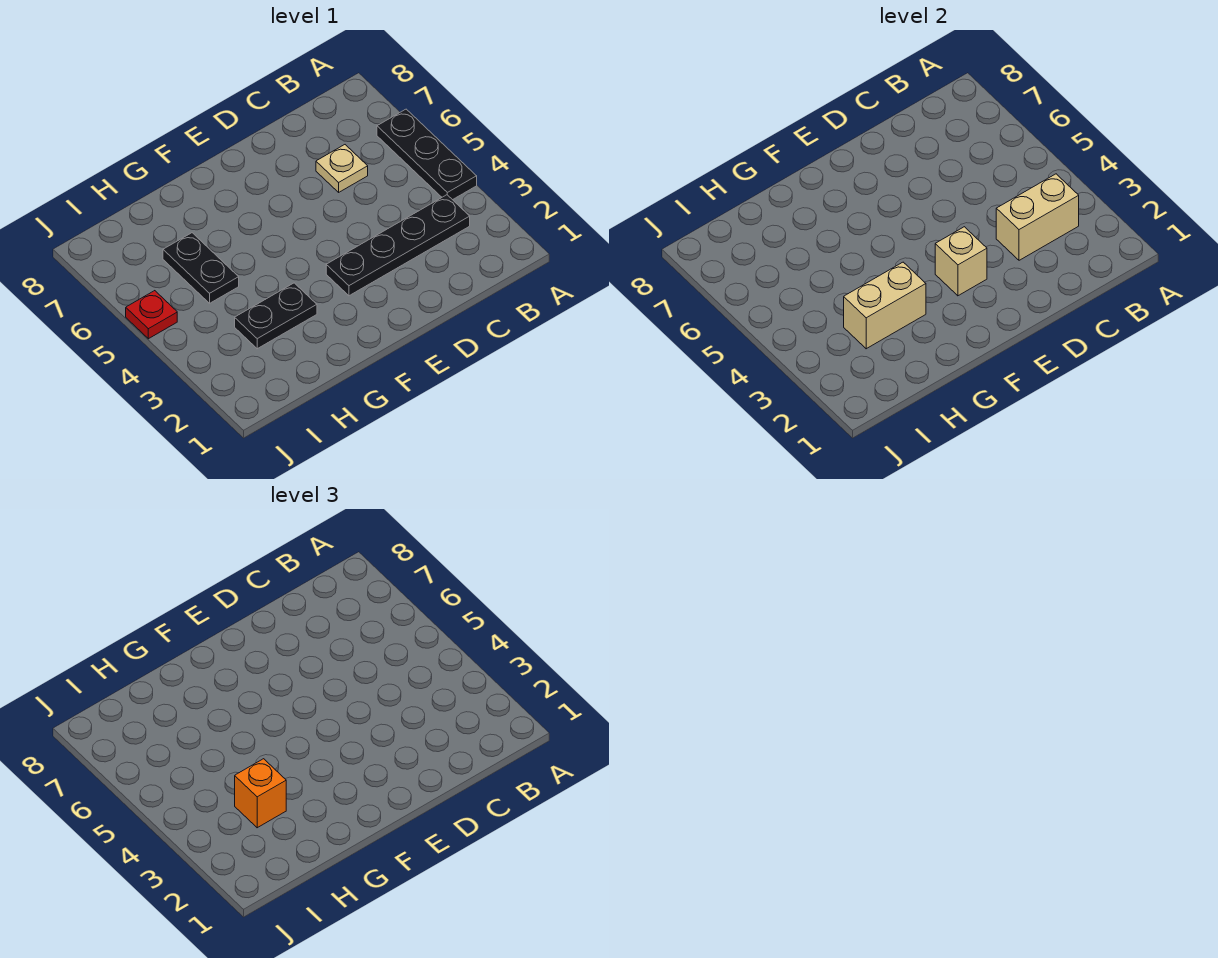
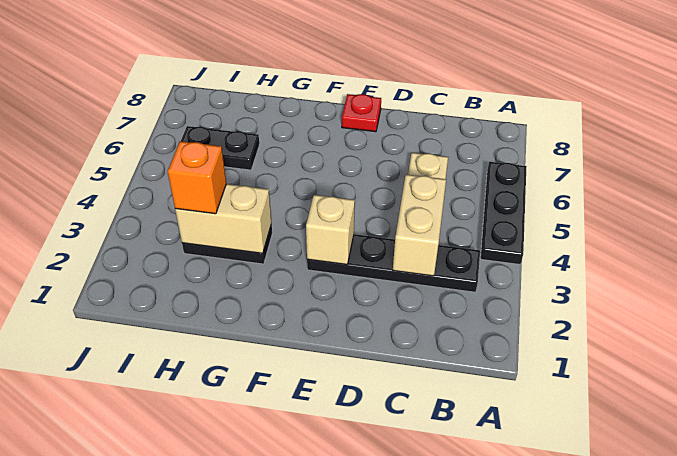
tan 1x2 brick [996,174,1079,260] -> tan 1x2 brick turned to [393,174,446,276]
black 1x2 plate [163,233,239,303] -> black 1x2 plate turned to [181,126,259,170]
red 1x1 plate [126,291,177,339] -> red 1x1 plate moved to [342,94,381,132]

